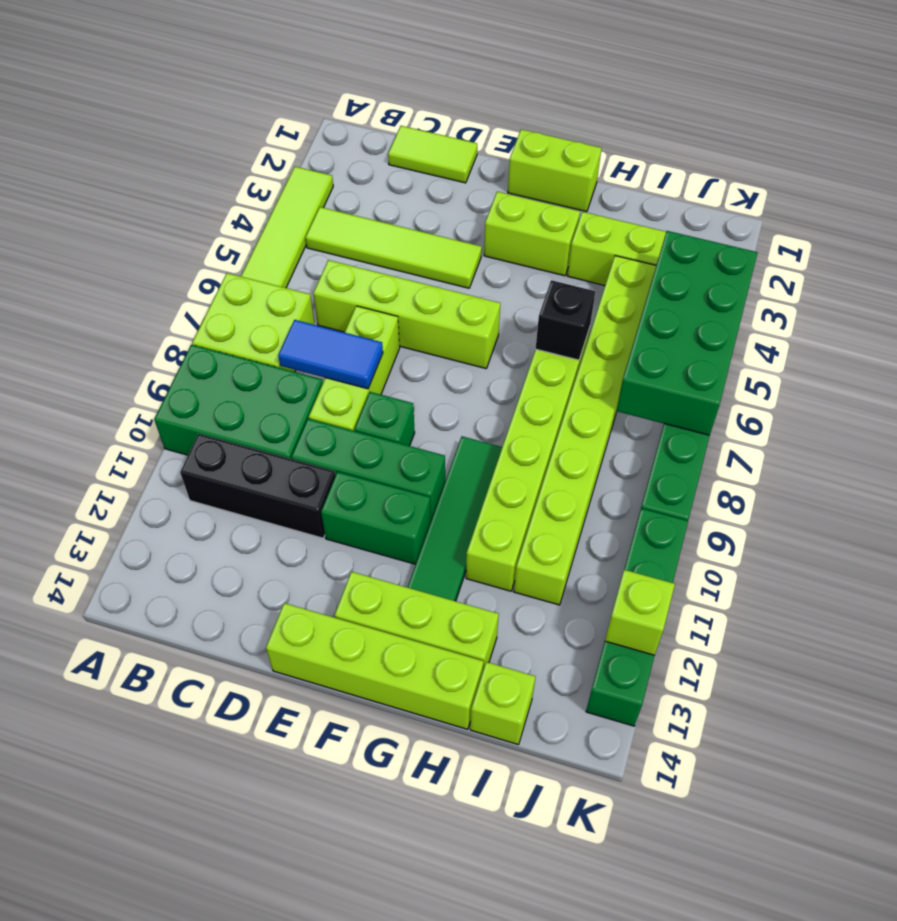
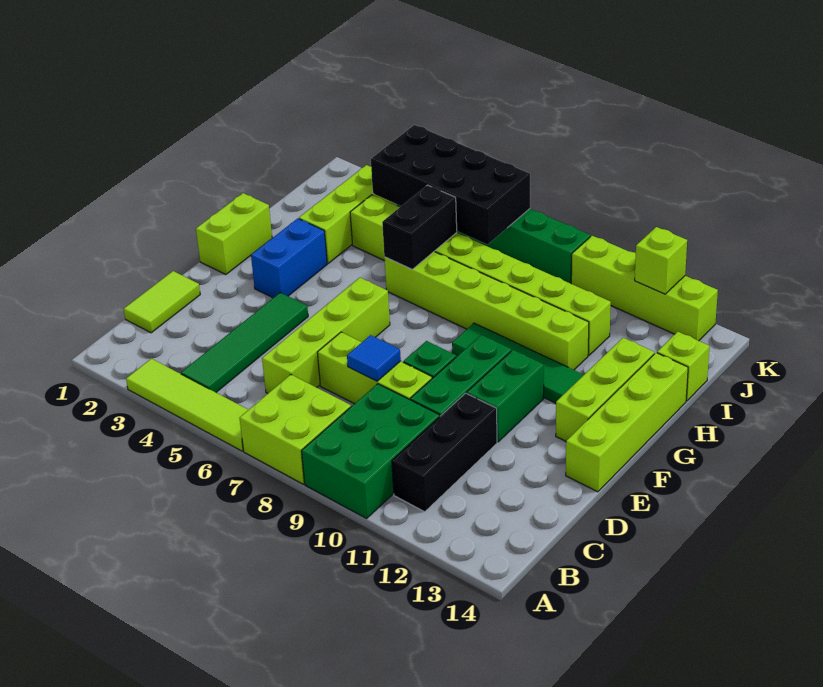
lime 1x4 tile [305,207,482,288] -> green 1x4 tile [181,292,308,392]
blue 1x2 tile [278,320,383,389] -> blue 1x1 tile [347,335,401,381]
lime 1x2 brick [484,192,580,276] -> blue 1x2 brick [251,218,327,298]
black 1x1 brick [536,280,595,360] -> black 1x2 brick [382,185,457,269]
green 2x4 brick [616,231,758,435] -> black 2x4 brick [371,125,530,245]
green 1x4 brick [586,508,688,726] -> lime 1x4 brick [571,236,718,341]

